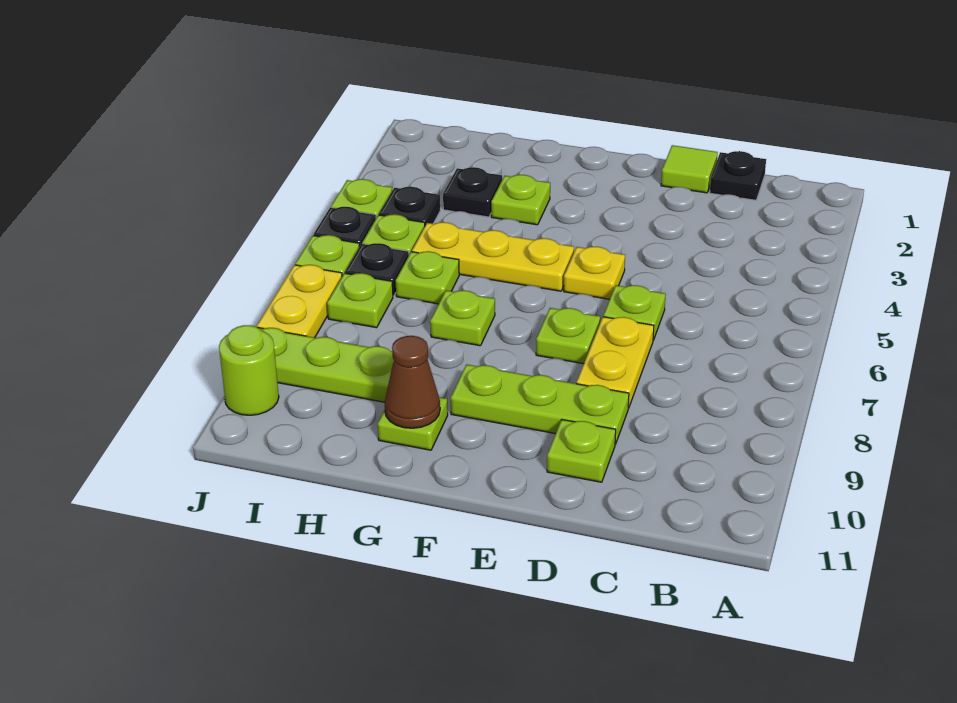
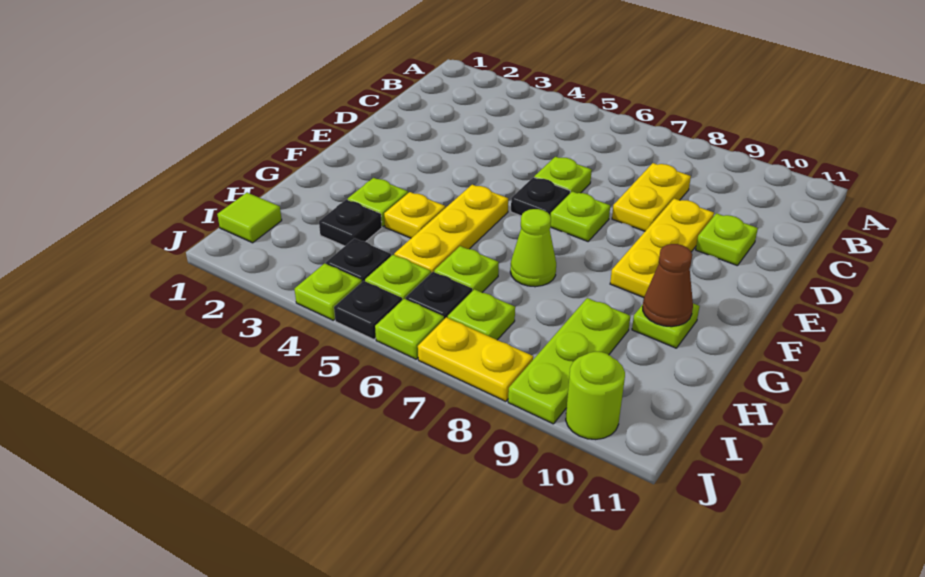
black 1x1 plate [710,151,766,200] -> black 1x1 plate moved to [511,177,570,216]
lime 1x1 tile [661,145,718,193] -> lime 1x1 tile moved to [217,193,282,243]
yellow 1x2 plate [576,317,654,408] -> yellow 1x2 plate turned to [612,163,691,231]
lime 1x3 plate [451,364,629,444] -> yellow 1x3 plate [610,198,714,298]
yellow 1x1 plate [564,247,625,299] -> yellow 1x1 plate moved to [384,192,445,238]
lime 1x1 plate [430,290,495,346] -> lime 1x1 cone [510,209,556,287]

